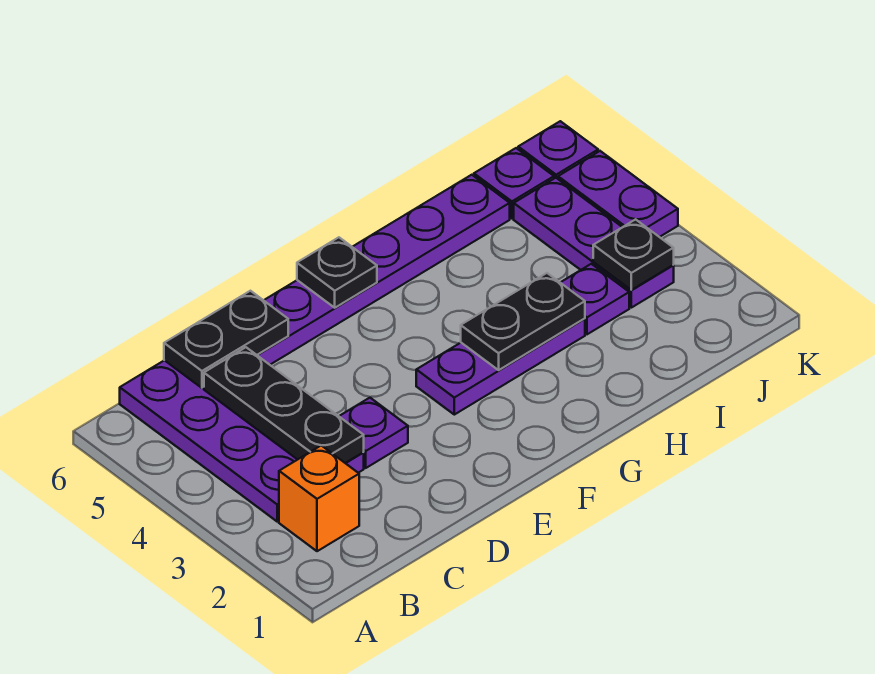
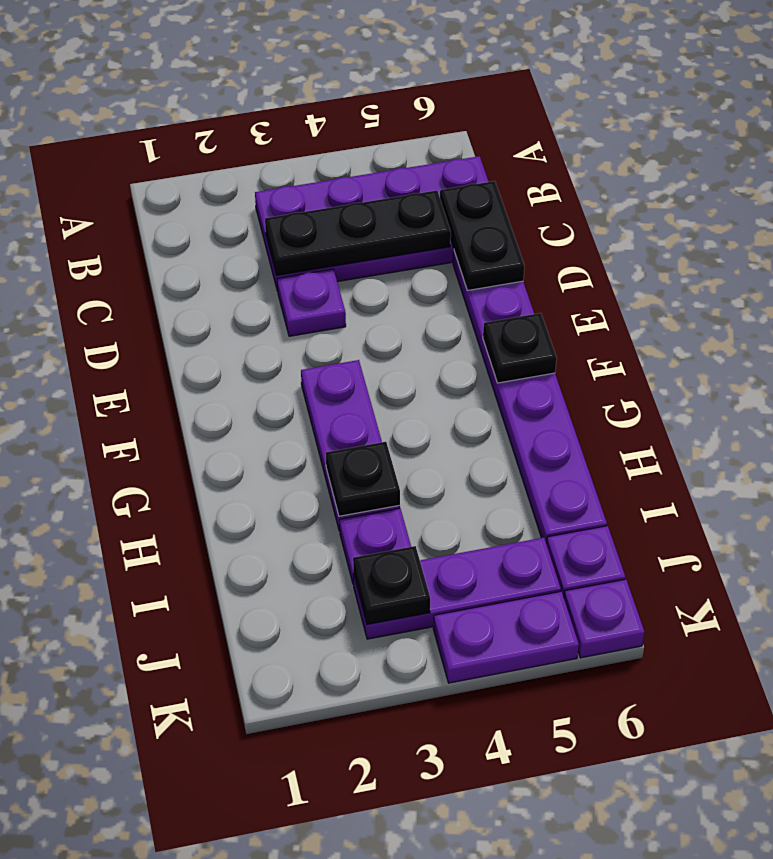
orange 1x1 brick [279,445,359,551] -> none
black 1x2 plate [461,273,585,370] -> black 1x1 plate [326,442,400,516]

